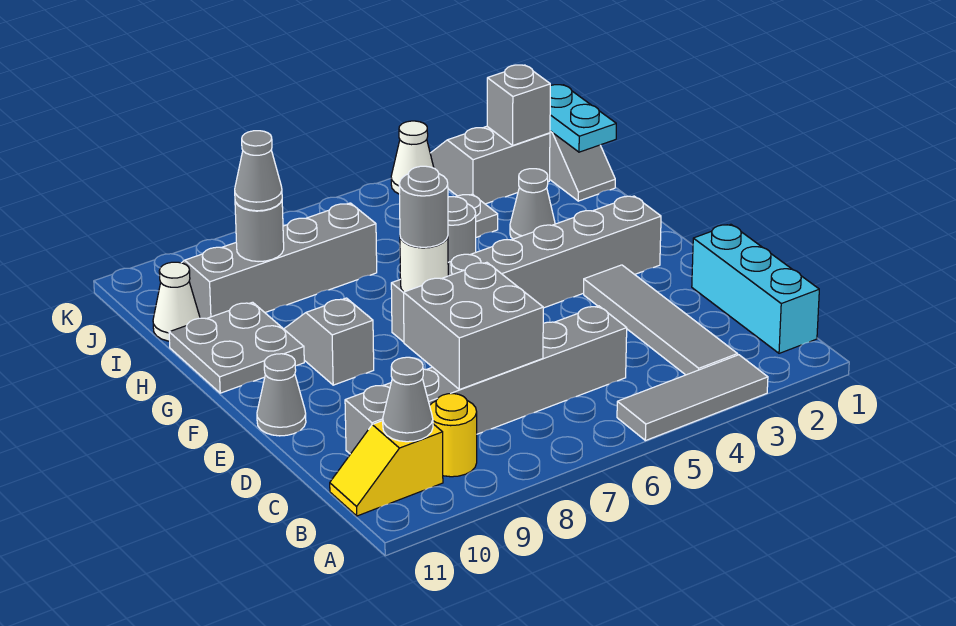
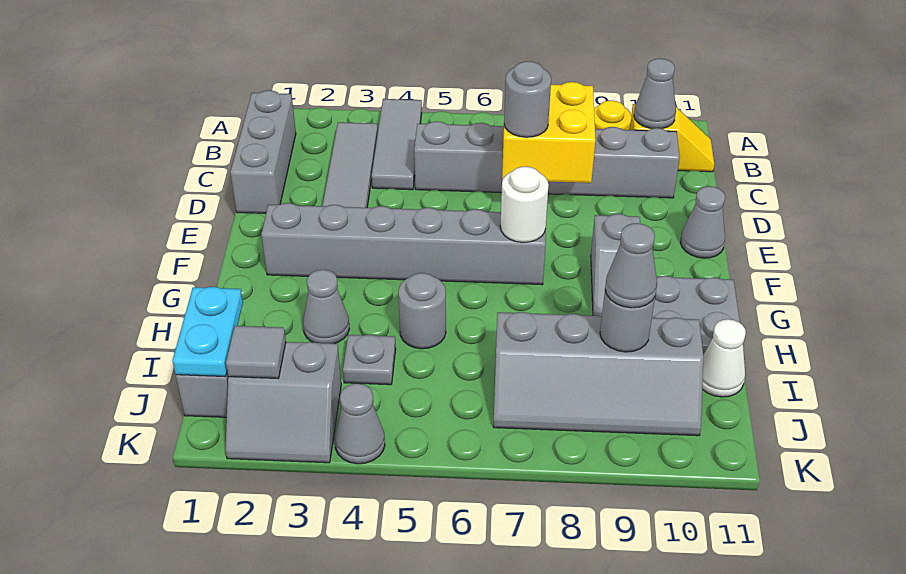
grey 1x3 tile [617,355,768,441] -> grey 1x3 tile turned to [372,99,422,190]
cyan 1x3 brick [692,224,819,353] -> grey 1x3 brick [230,90,296,213]
grey 2x2 brick [403,262,543,390] -> yellow 2x2 brick [502,82,596,183]
grey 1x1 round brick [399,166,448,247] -> grey 1x1 round brick moved to [504,61,551,137]
grey 1x1 brick [487,65,550,145] -> grey 1x1 tile [226,326,286,378]
white 1x1 cone [391,121,434,194] -> grey 1x1 cone [335,383,385,464]

